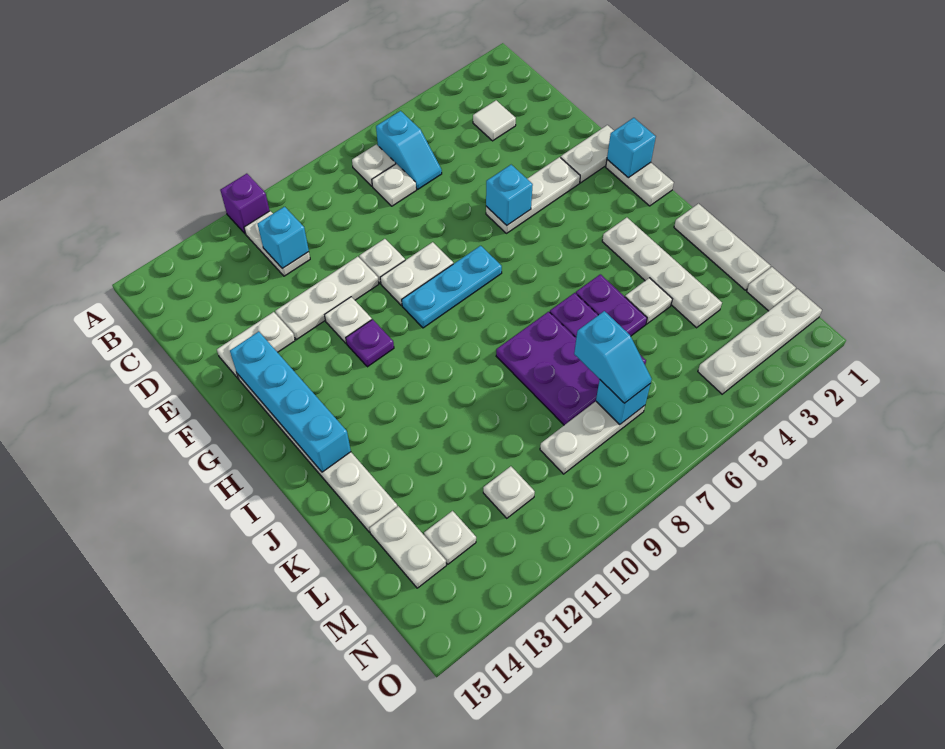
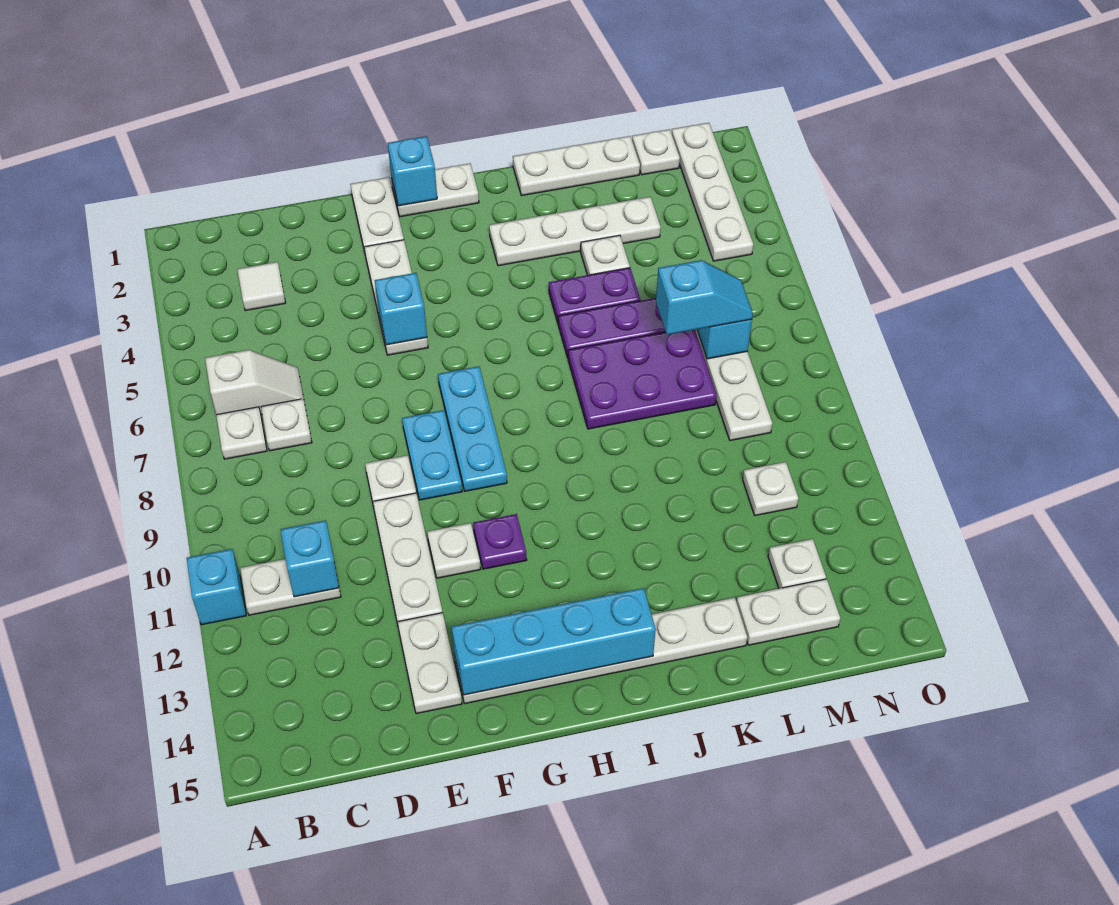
purple 1x1 brick [220,174,270,234] -> cyan 1x1 brick [187,549,246,625]
cyan 1x2 slope [376,111,442,189] -> white 1x2 slope [205,350,304,415]
white 1x2 plate [380,242,453,305] -> cyan 1x2 plate [402,410,462,500]

